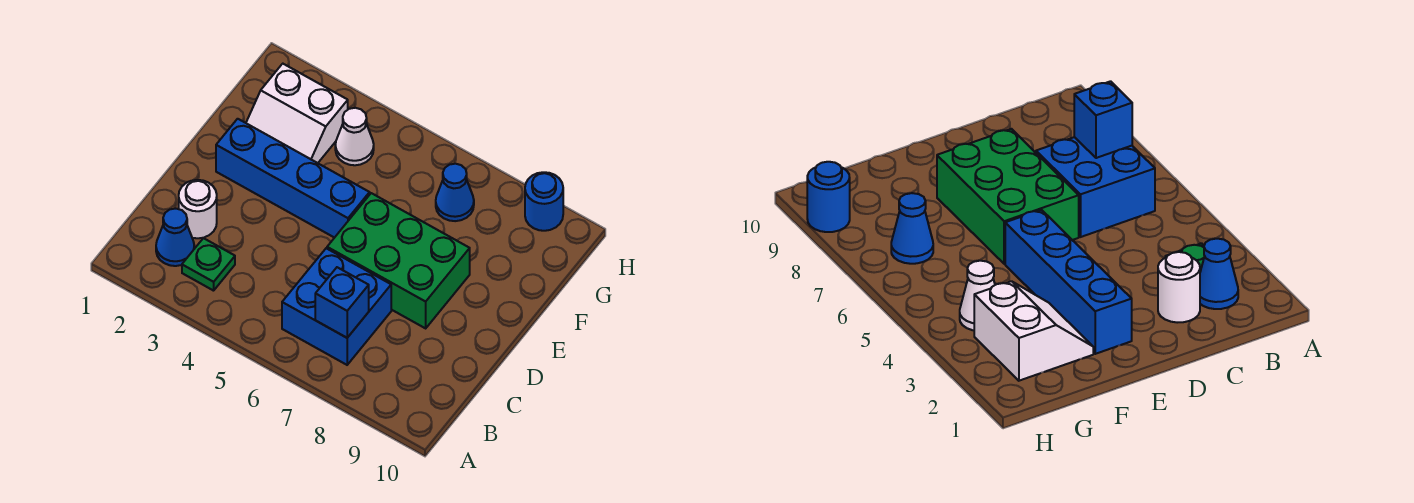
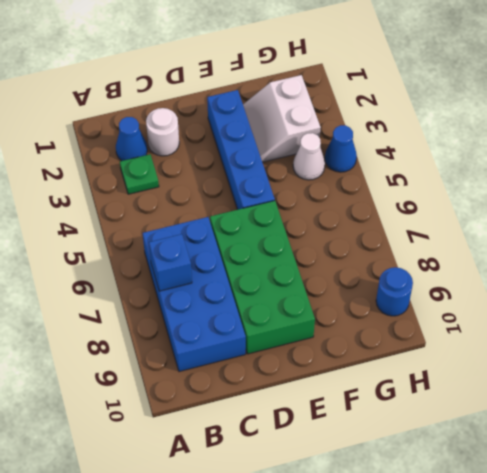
blue 2x2 brick [282,248,391,365] -> blue 2x4 brick [143,217,246,372]
green 2x3 brick [327,193,470,328] -> green 2x4 brick [210,201,315,354]
blue 1x1 cone [436,164,474,221] -> blue 1x1 cone moved to [325,125,357,172]

